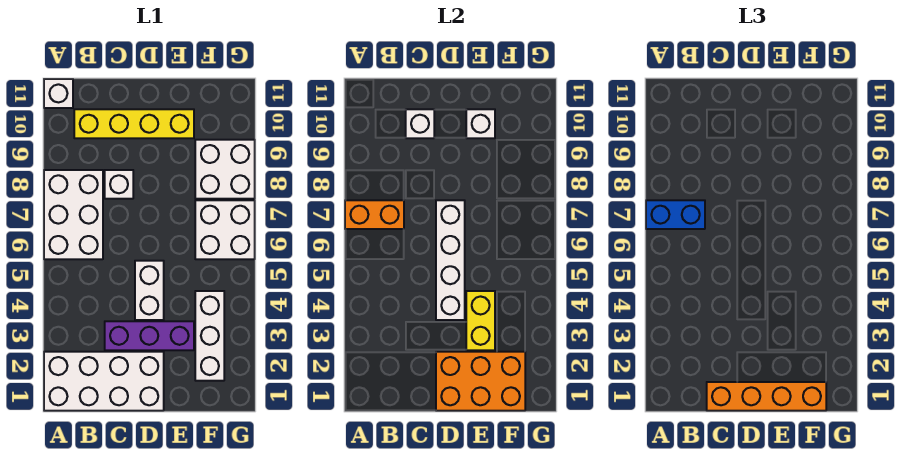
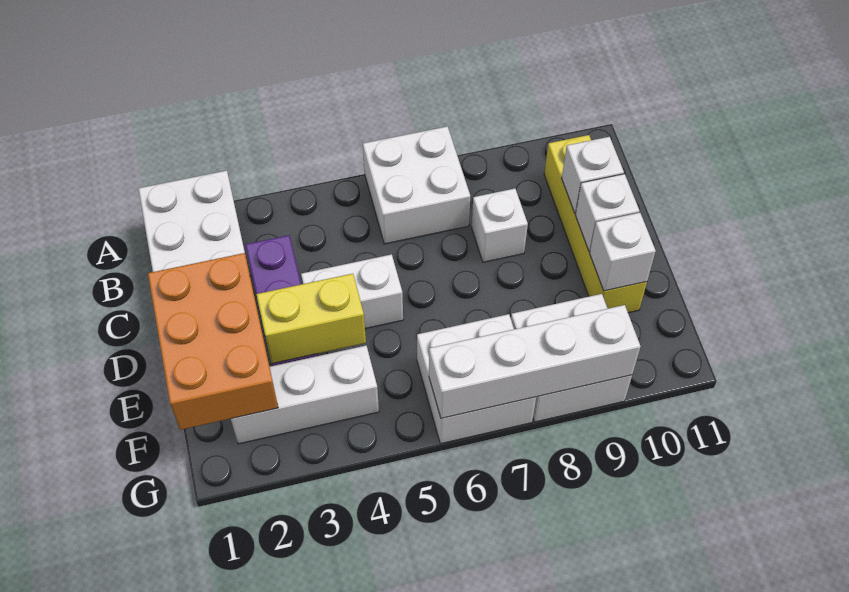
white 2x3 brick [44,170,103,259] -> white 2x2 brick [363,126,470,244]
orange 1x2 brick [345,200,404,229] -> none
blue 1x2 brick [646,200,705,229] -> none
white 1x1 brick [44,79,73,108] -> white 1x1 brick moved to [575,174,639,251]
orange 1x4 brick [707,382,826,411] -> none
white 1x4 brick [436,200,465,320] -> white 1x4 brick moved to [429,305,641,418]

